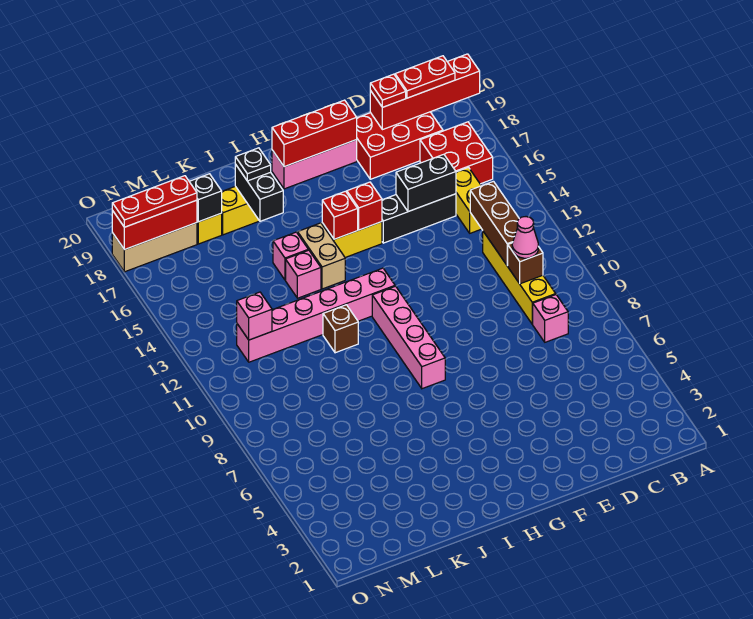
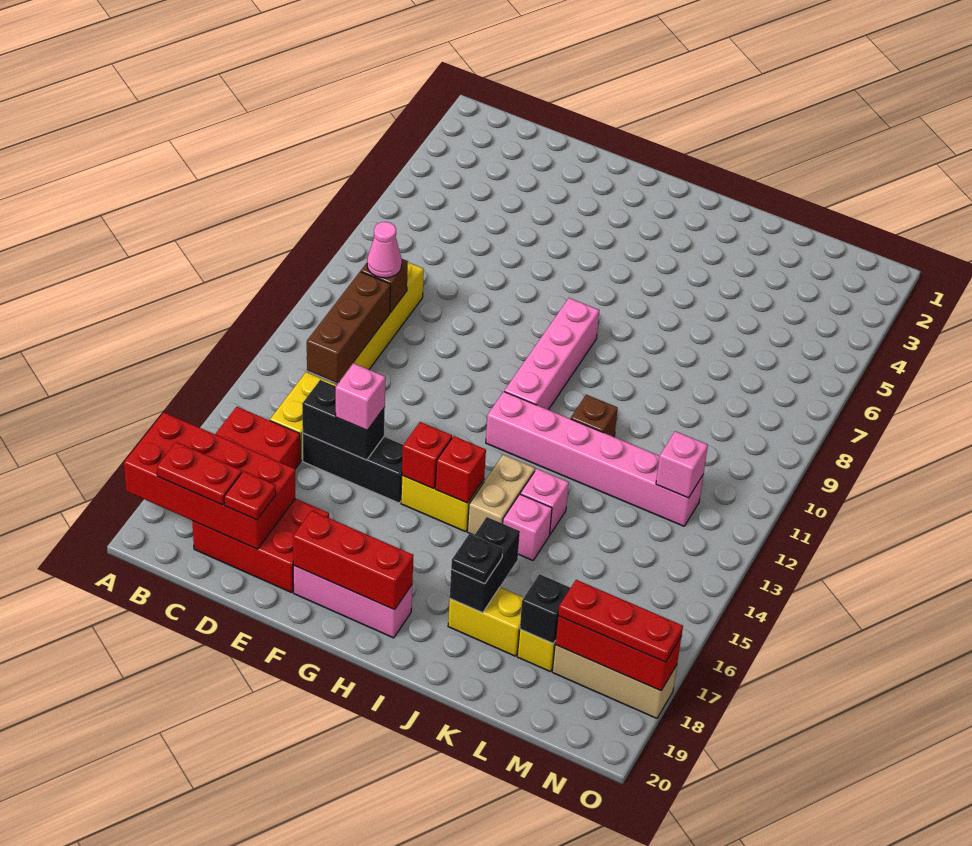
red 1x4 brick [370,54,480,130] -> red 2x4 brick [124,413,295,549]
pink 1x1 brick [533,295,568,342] -> pink 1x1 brick moved to [336,363,386,430]

